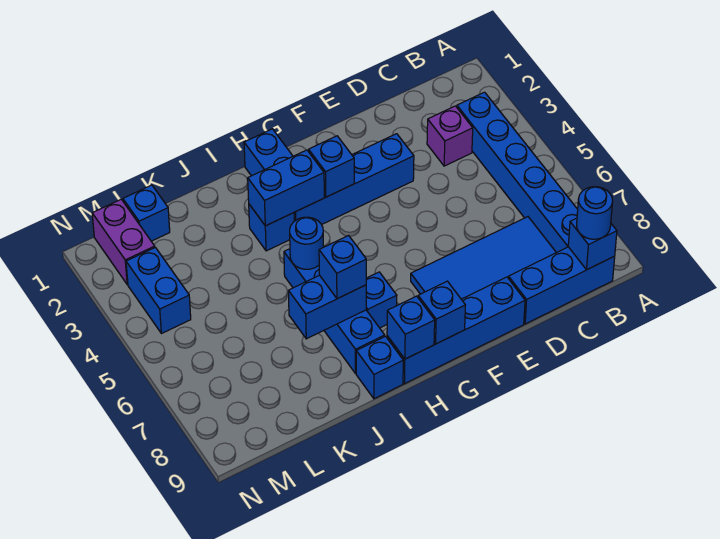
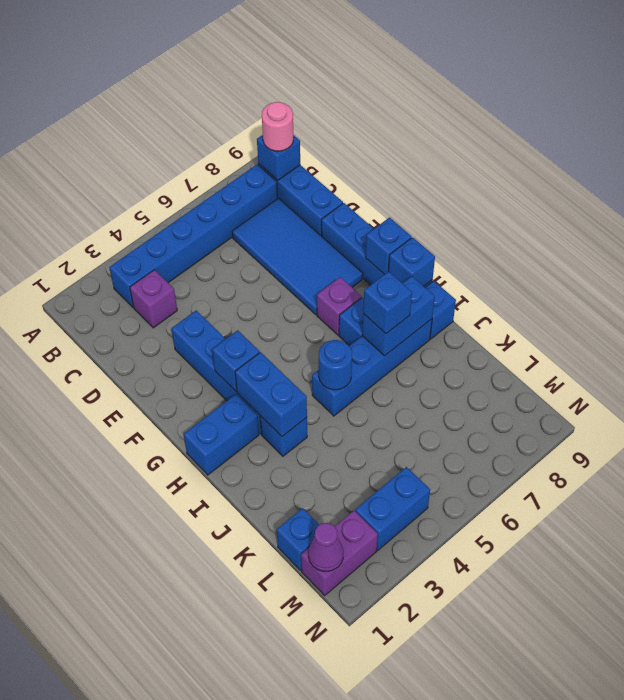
blue 1x1 round brick [577,187,613,239] -> pink 1x1 round brick [262,102,293,151]
none -> purple 1x1 brick [317,277,362,335]
blue 1x2 brick [288,275,366,339] -> blue 1x2 brick turned to [362,276,435,356]
none -> purple 1x1 cone [308,523,344,571]

